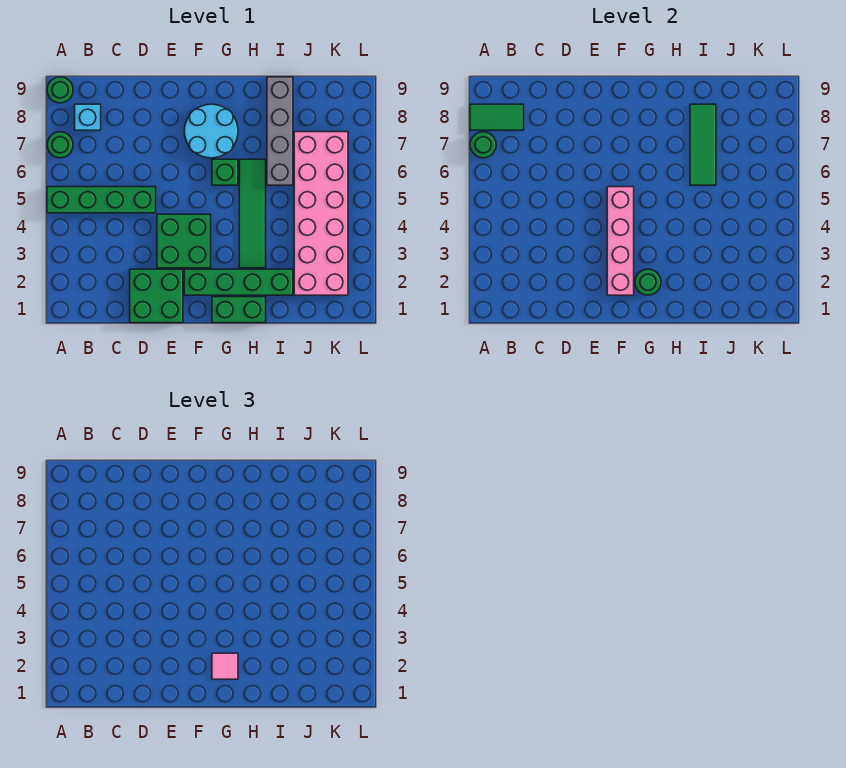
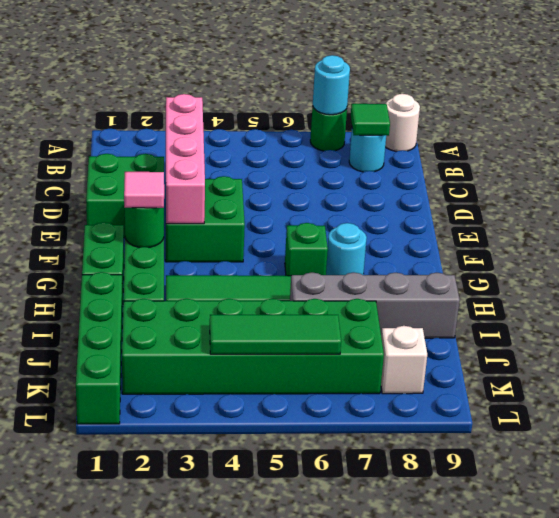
green 1x4 brick [47,187,156,213] -> green 1x4 brick moved to [76,272,123,424]
green 1x1 round brick [470,132,496,158] -> cyan 1x1 round brick [313,55,350,115]
green 1x2 tile [470,104,524,130] -> green 1x1 tile [351,104,390,136]
green 1x1 round brick [47,77,73,103] -> white 1x1 round brick [385,94,420,151]
cyan 1x1 brick [75,104,101,130] -> cyan 1x1 round brick [349,129,386,172]
pink 1x4 brick [607,187,634,295] -> pink 1x4 brick turned to [166,94,205,224]
cyan 2x2 round brick [184,104,238,158] -> cyan 1x1 round brick [326,223,367,275]
green 1x3 tile [690,104,716,185] -> green 1x3 tile moved to [210,315,341,354]
pink 2x6 brick [294,132,348,295] -> green 2x6 brick [122,299,384,394]
none -> white 1x1 brick [381,326,427,394]

